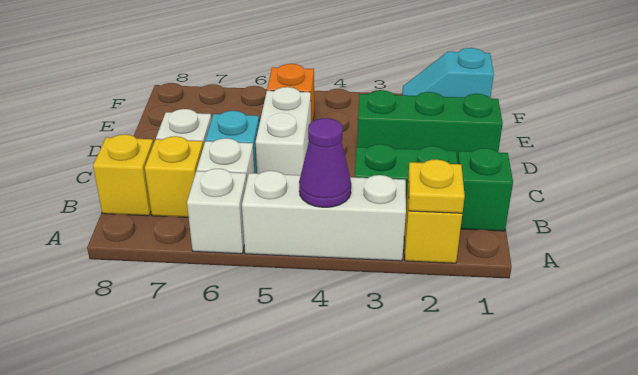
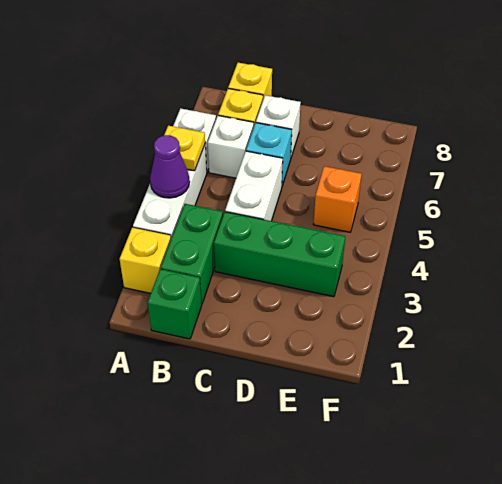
yellow 1x1 plate [408,159,465,213] -> yellow 1x1 plate moved to [164,126,205,171]
white 1x2 brick [256,87,311,175] -> white 1x2 brick turned to [225,151,283,221]
green 1x3 brick [357,90,503,161] -> green 1x3 brick turned to [214,212,345,297]
cyan 1x2 slope [402,48,494,98] -> none

